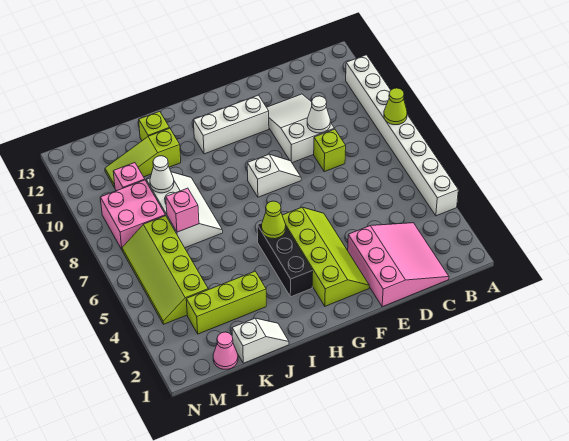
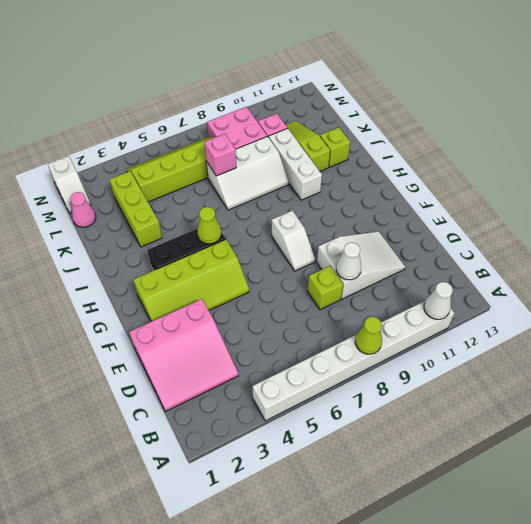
white 1x3 brick [193,95,269,154] -> white 1x3 brick moved to [269,128,322,200]
white 1x2 slope [232,318,289,363] -> white 1x2 slope moved to [48,156,91,213]
white 1x1 cone [150,156,174,193] -> white 1x1 cone moved to [424,282,453,319]

